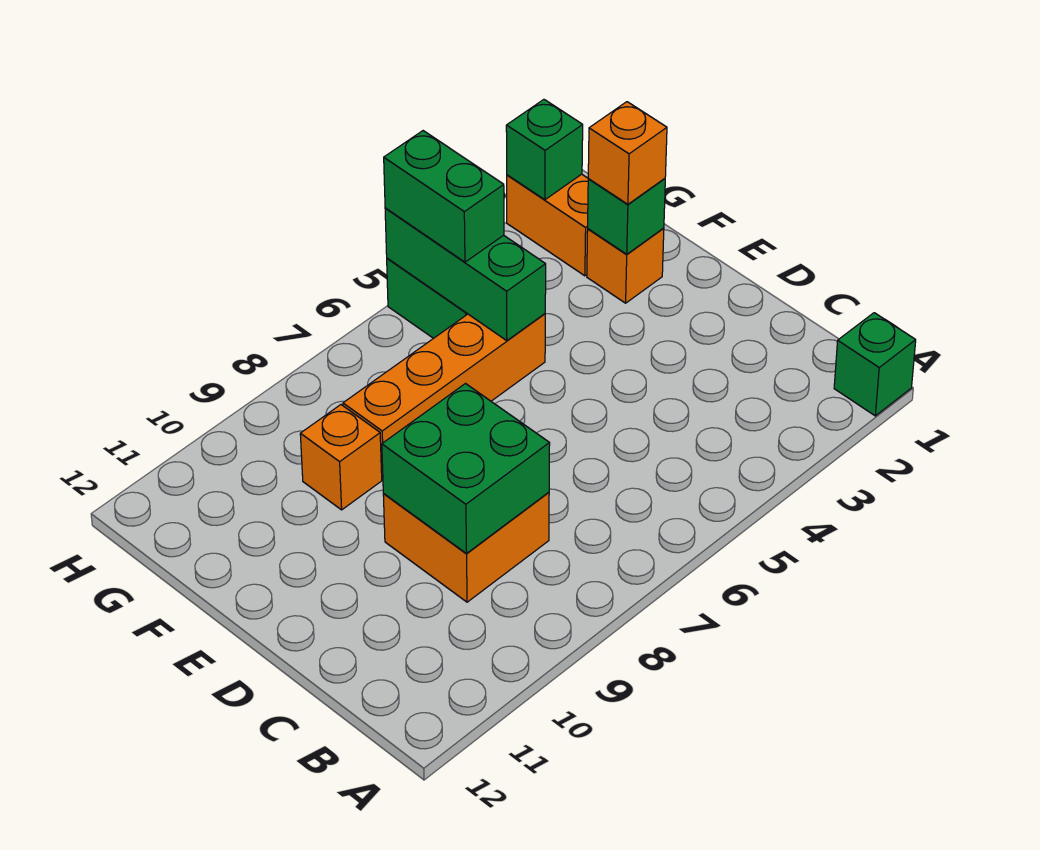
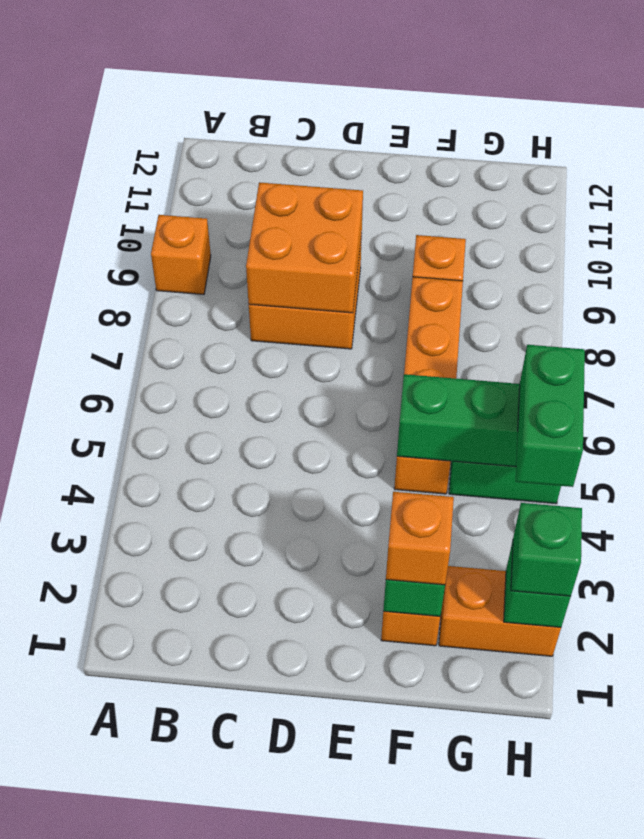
green 1x1 brick [834,313,916,416] -> green 1x1 brick moved to [511,503,582,596]
none -> orange 1x1 brick [151,215,211,294]
green 2x2 brick [382,384,550,553] -> orange 2x2 brick [246,182,363,313]
green 1x2 brick [384,131,504,262] -> green 1x2 brick turned to [516,345,585,487]

